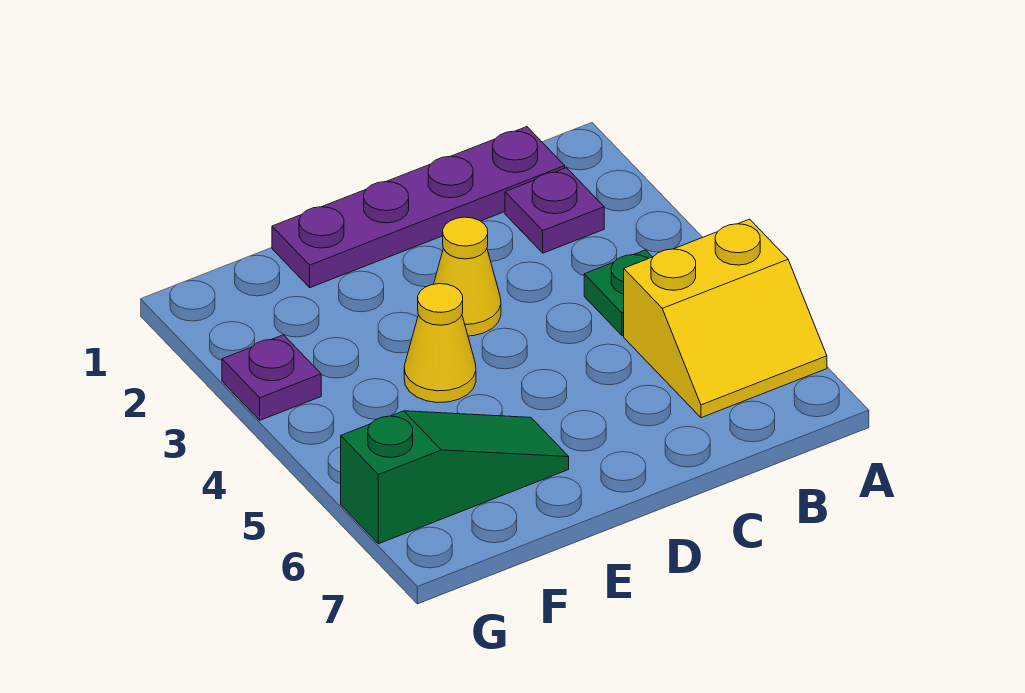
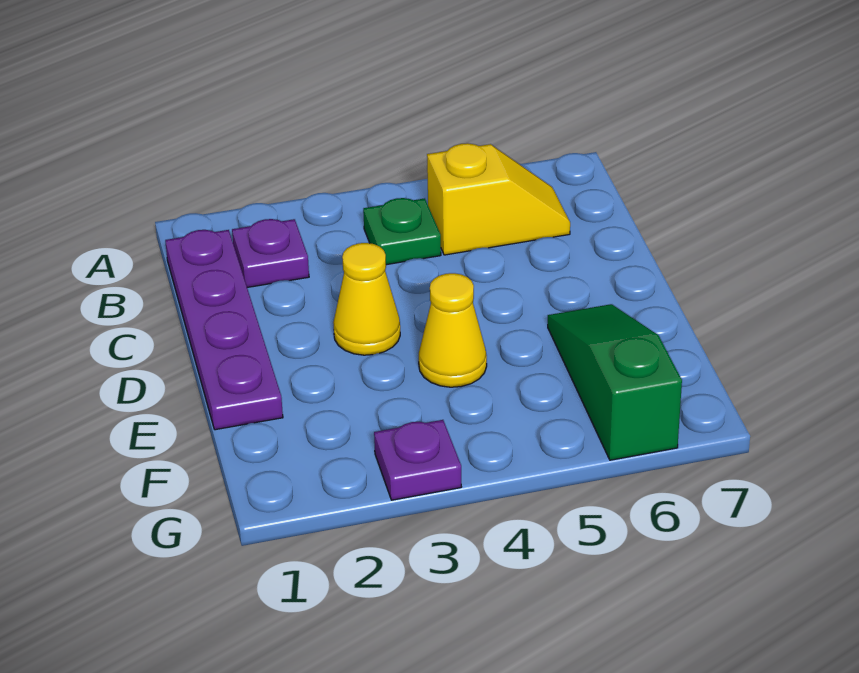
yellow 2x2 slope [624,219,827,418] -> yellow 1x2 slope [427,143,570,255]

